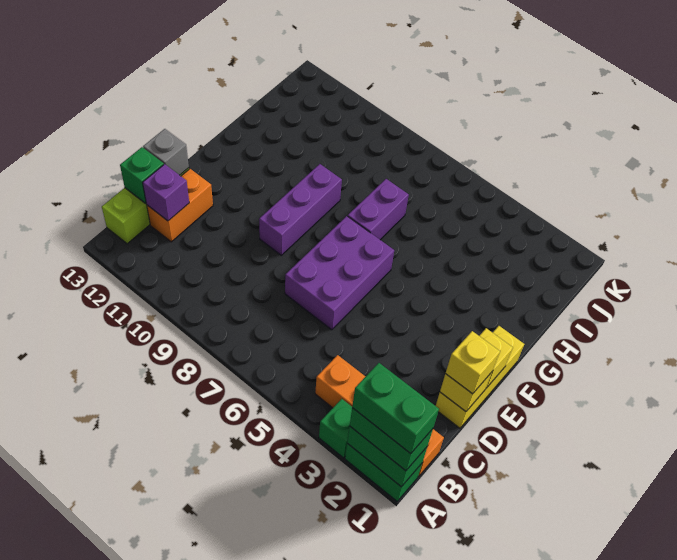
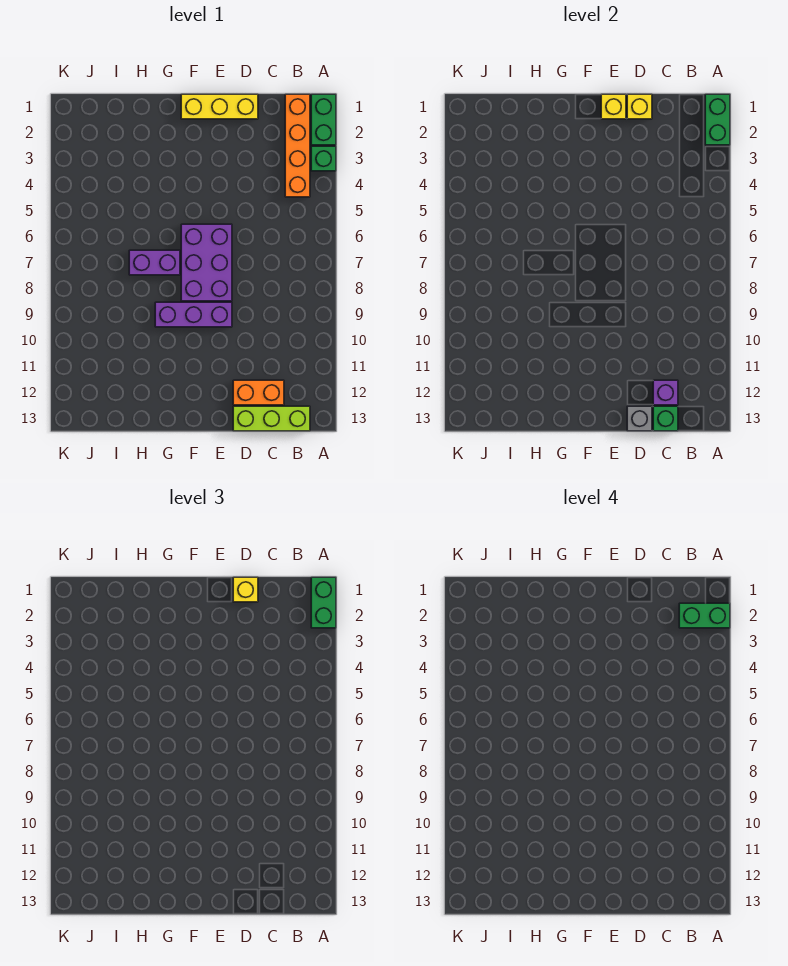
green 1x2 brick [352,363,439,454] -> green 1x2 brick turned to [679,603,730,628]
purple 2x3 brick [285,216,394,330] -> purple 2x3 brick turned to [181,224,232,301]

